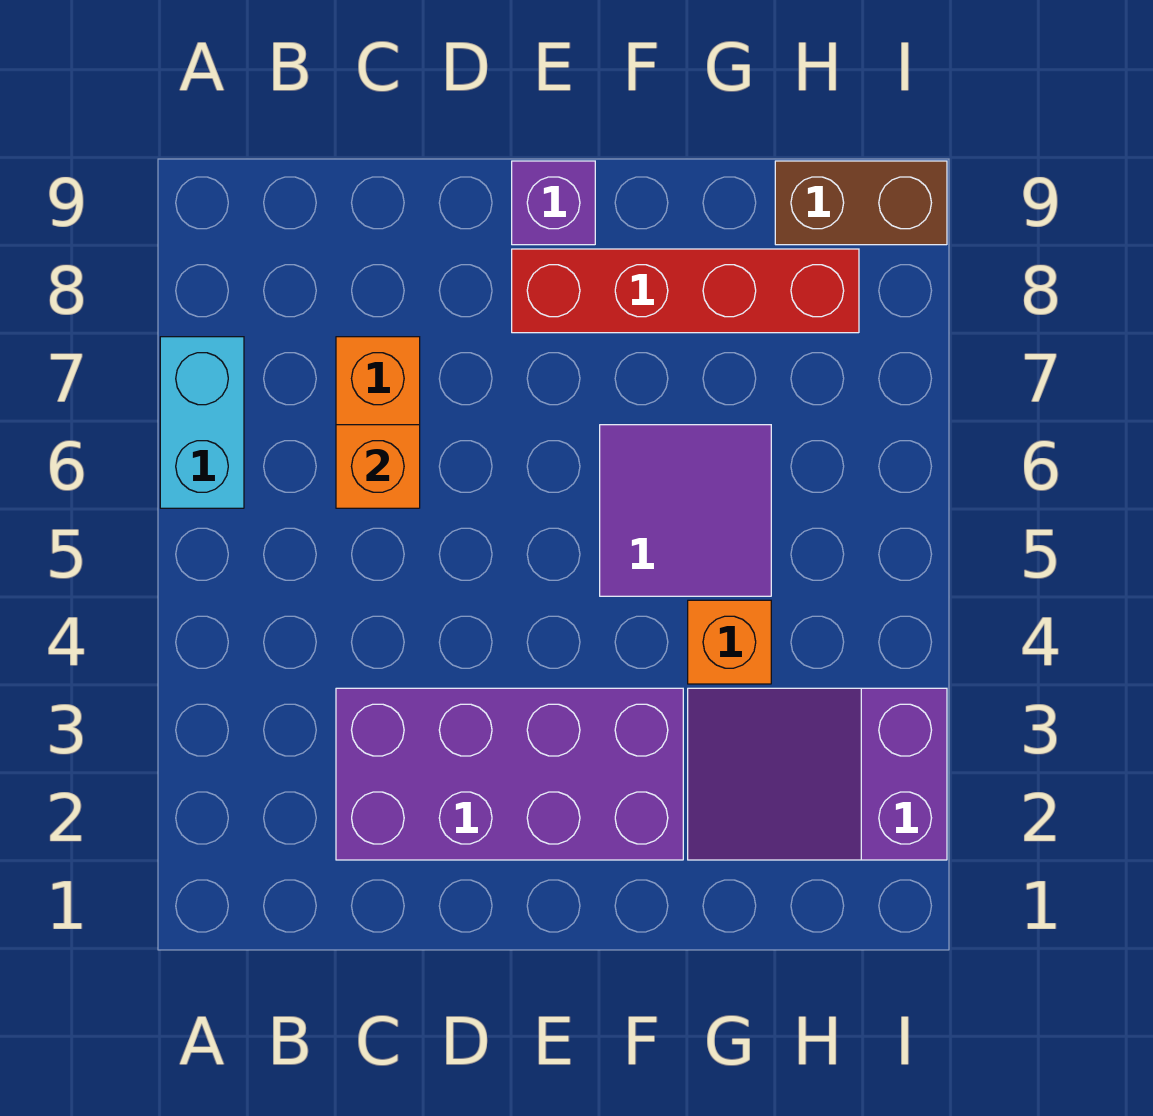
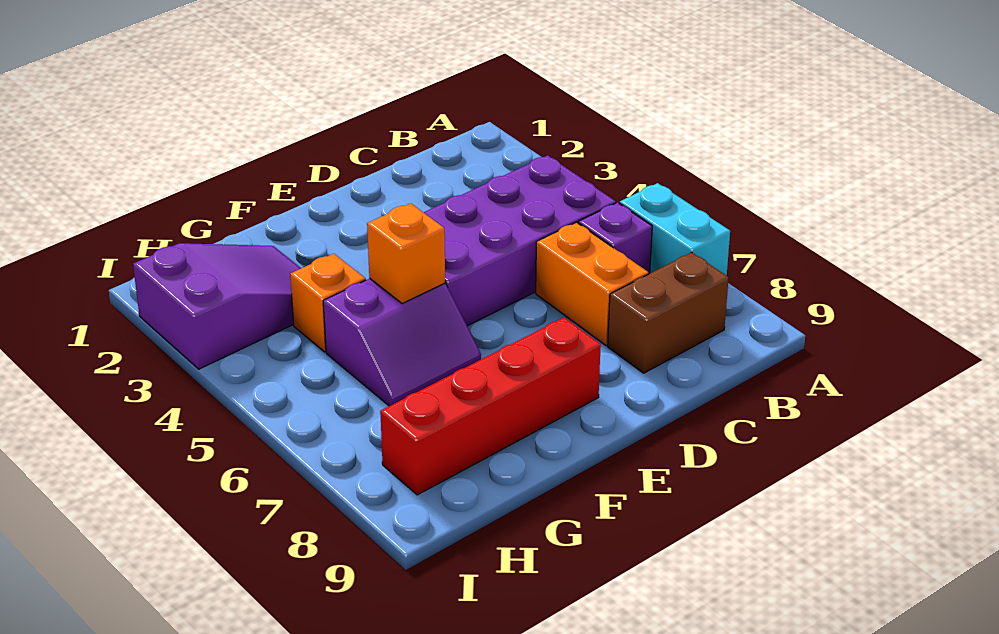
purple 2x4 brick [336,688,683,860] -> purple 2x4 brick moved to [424,155,616,326]
orange 1x1 brick [336,425,420,508] -> orange 1x1 brick moved to [367,203,445,304]
purple 1x1 brick [512,161,595,245] -> purple 1x1 brick moved to [578,203,652,274]
purple 2x2 tile [600,425,771,596] -> purple 2x2 slope [323,278,481,406]
brown 1x2 brick [775,161,947,245] -> brown 1x2 brick moved to [608,252,729,373]

